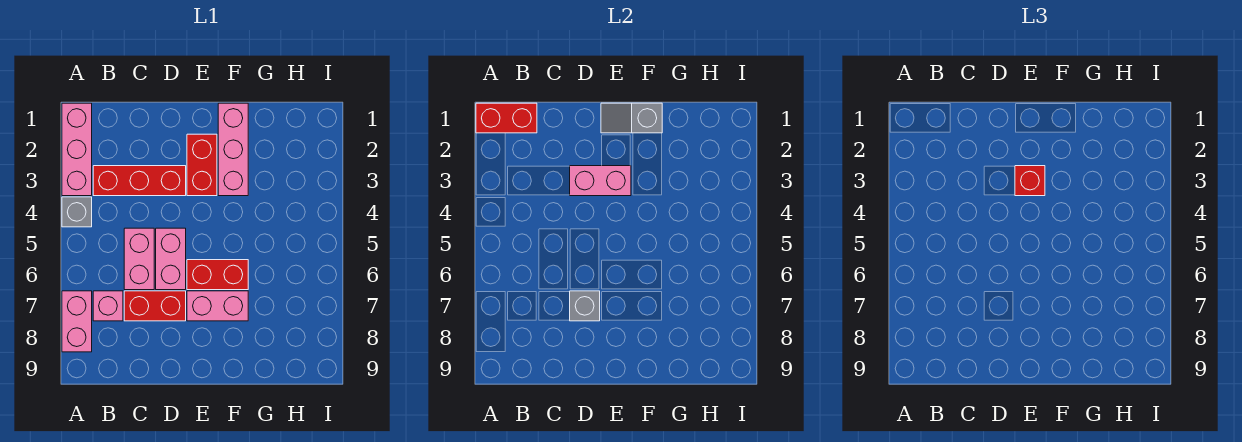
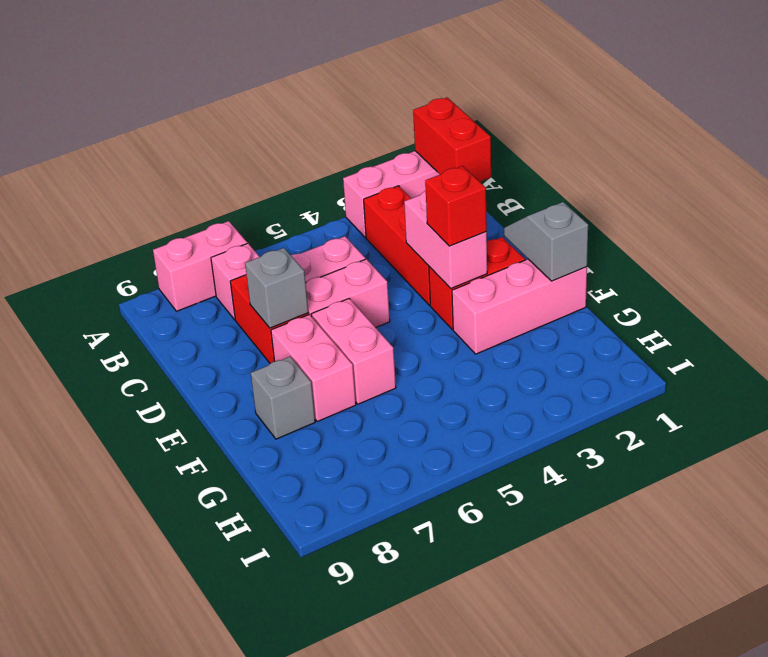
grey 1x1 brick [62,197,92,227] -> grey 1x1 brick moved to [251,357,315,439]
red 1x2 brick [187,260,248,290] -> pink 1x2 brick [311,299,396,404]

